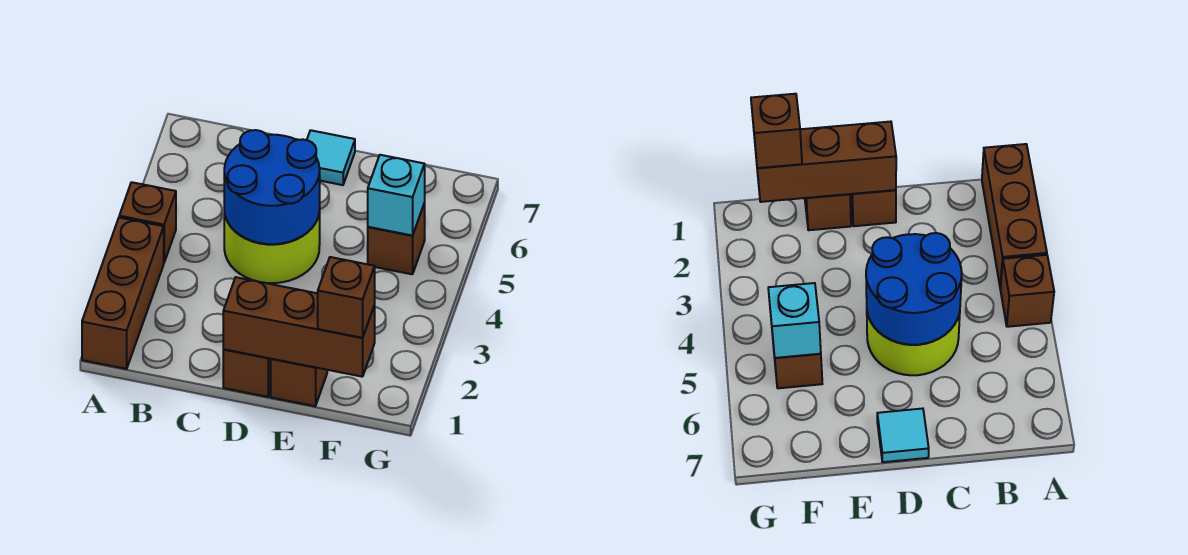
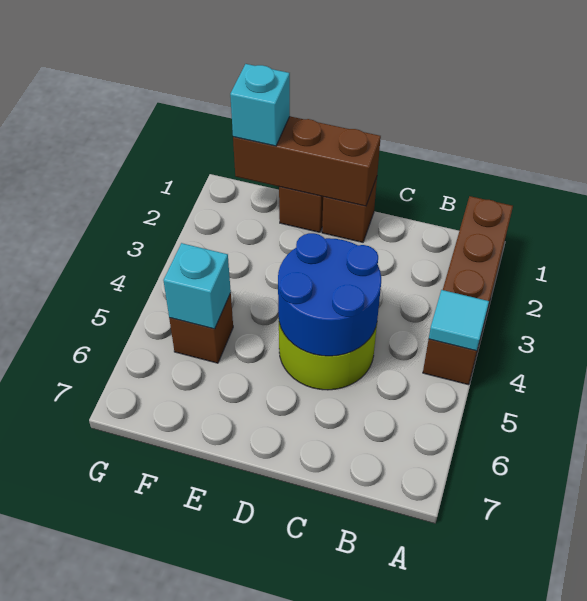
cyan 1x1 tile [307,130,355,185] -> cyan 1x1 tile moved to [429,290,489,351]
brown 1x1 brick [318,257,375,338] -> cyan 1x1 brick [230,64,290,146]

